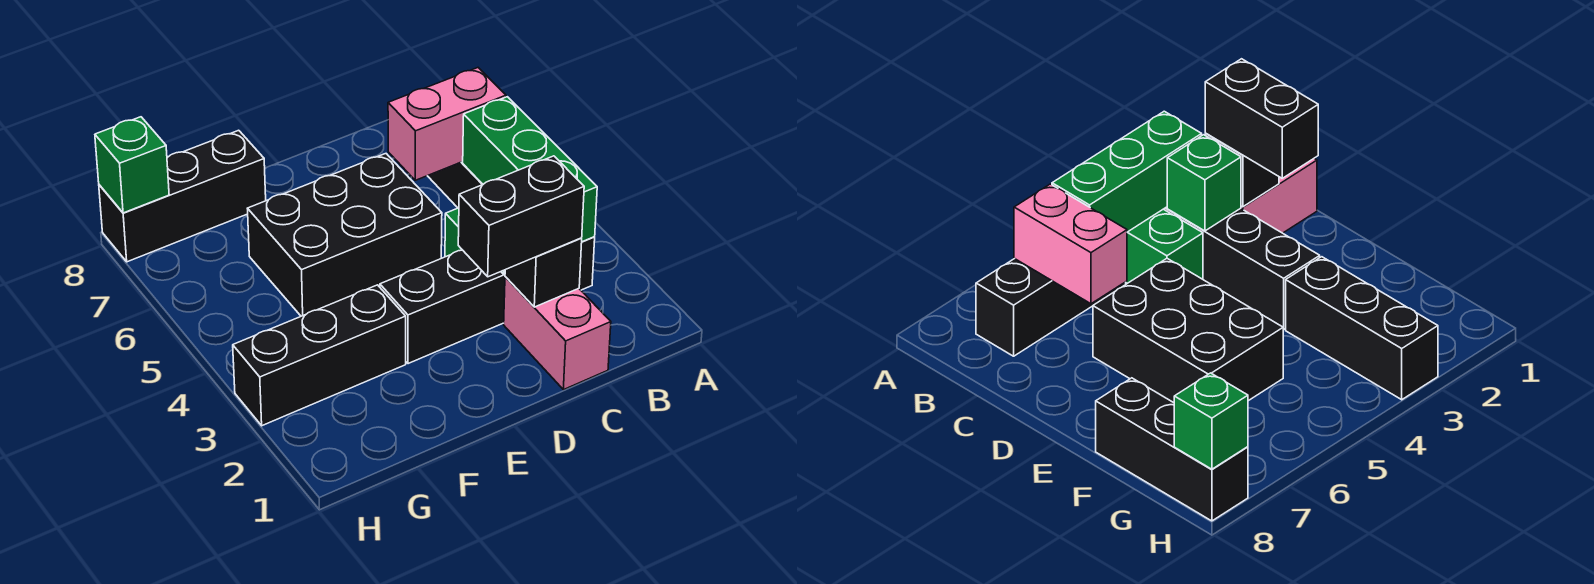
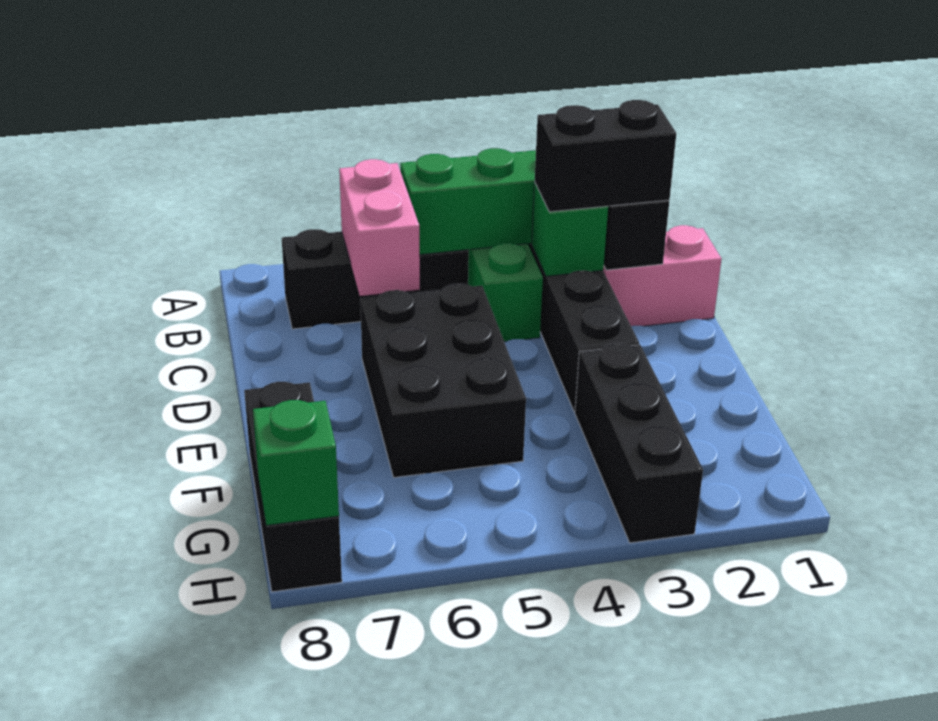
black 1x2 brick [458,156,584,277] -> black 1x2 brick turned to [535,100,676,212]

